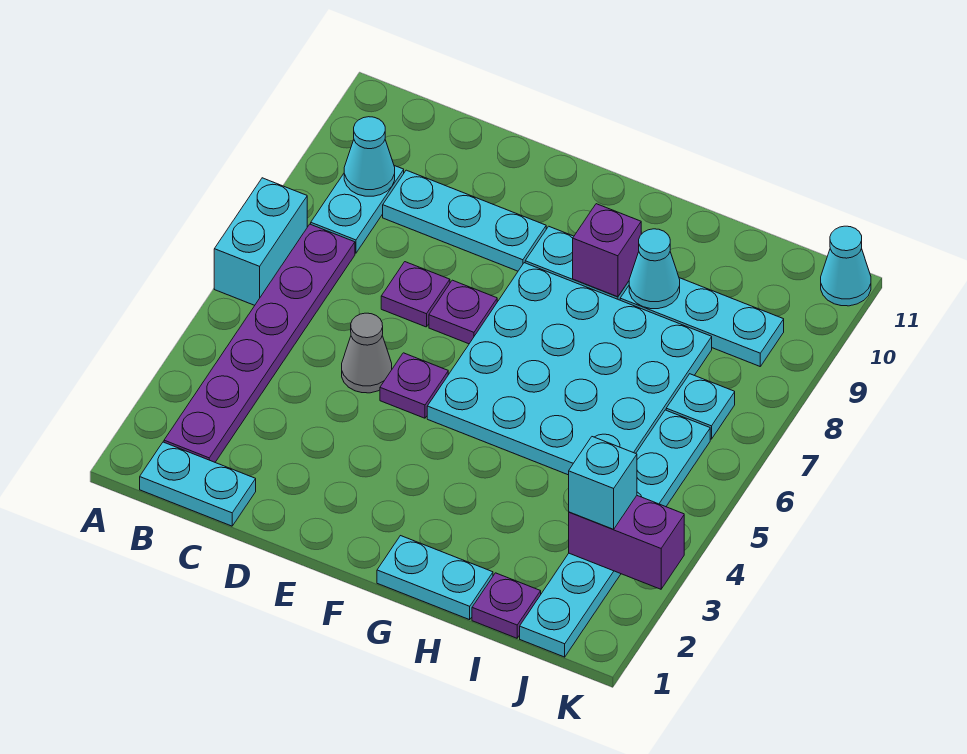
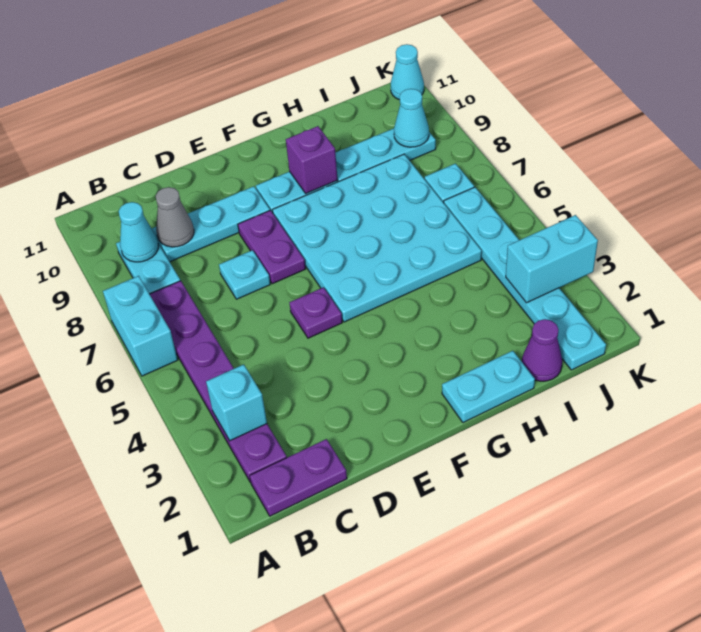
cyan 1x2 plate [140,442,256,526] -> purple 1x2 plate [250,439,347,516]
grey 1x1 cone [342,313,392,393] -> grey 1x1 cone moved to [156,187,194,247]
purple 1x1 plate [381,262,450,327] -> cyan 1x1 plate [219,250,270,299]
purple 1x1 plate [429,280,497,344] -> purple 1x2 plate [238,210,306,284]
cyan 1x1 cone [629,229,680,309] -> cyan 1x1 cone moved to [394,89,429,147]
purple 1x1 plate [472,573,541,638] -> purple 1x1 cone [522,319,562,381]
purple 1x2 brick [569,496,684,589] -> cyan 1x2 brick [506,215,598,303]
cyan 1x1 brick [569,437,637,529] -> cyan 1x1 brick moved to [206,364,267,441]

